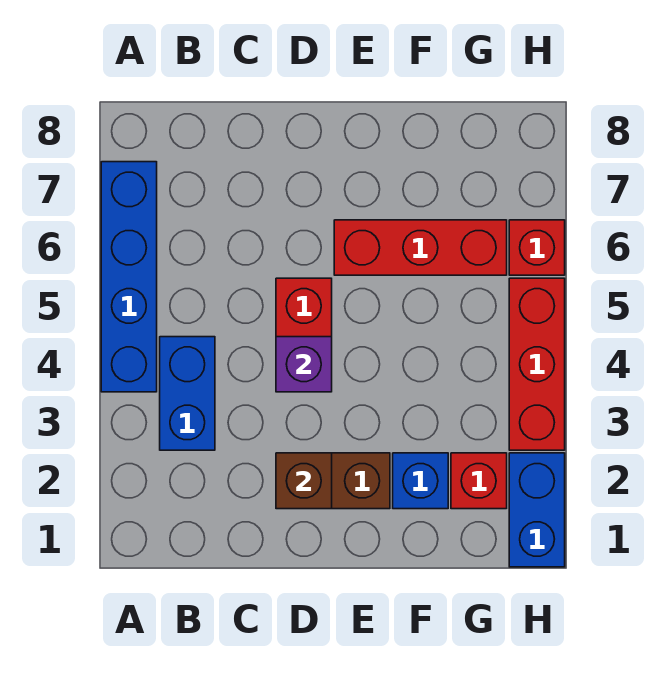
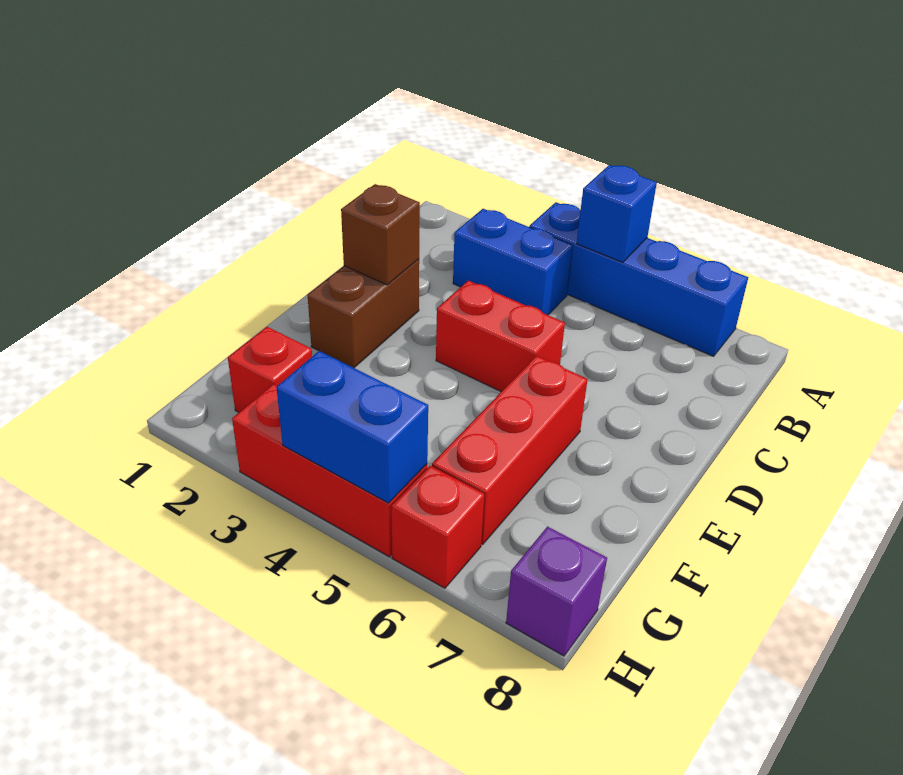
purple 1x1 brick [276,337,332,392] -> purple 1x1 brick moved to [506,526,607,656]
blue 1x1 brick [393,453,448,509] -> blue 1x1 brick moved to [577,165,657,262]
blue 1x2 brick [509,453,565,567] -> blue 1x2 brick moved to [276,351,428,503]

